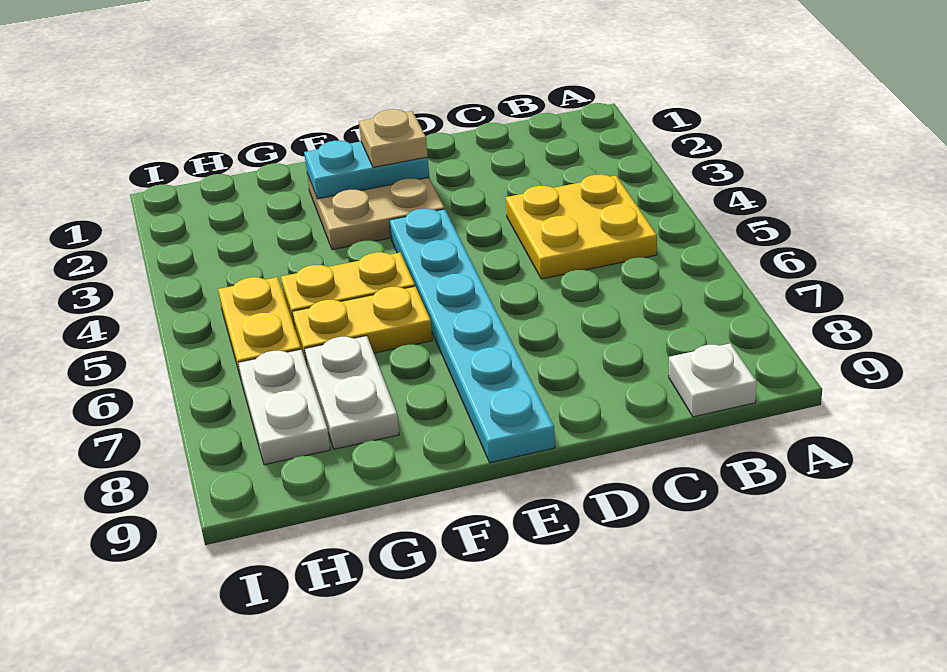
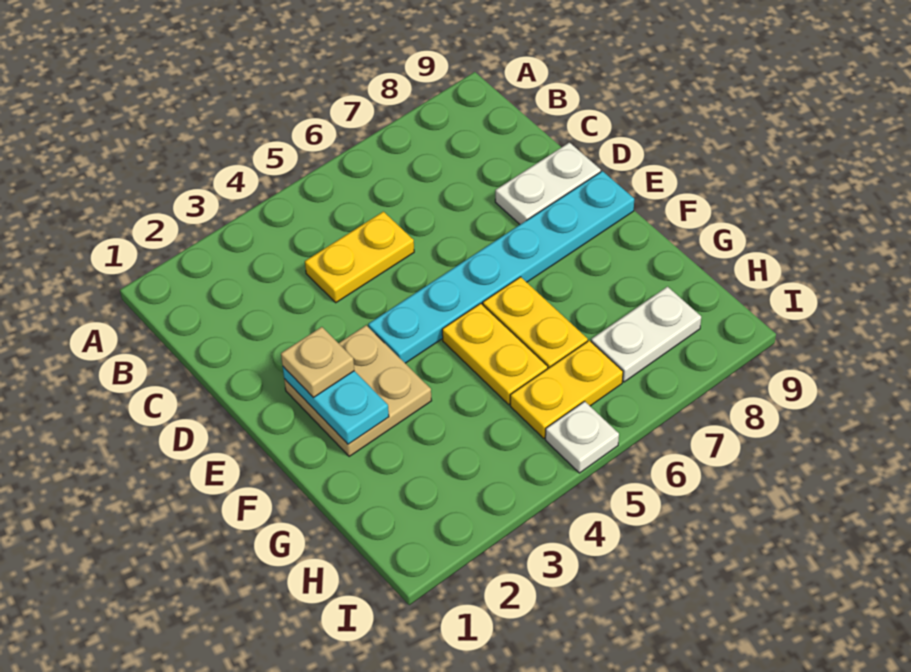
yellow 2x2 plate [506,174,657,279] -> yellow 1x2 plate [305,212,414,303]
white 1x1 plate [669,343,757,417] -> white 1x1 plate moved to [545,401,619,473]
white 1x2 plate [305,336,399,449] -> white 1x2 plate moved to [495,143,601,224]

